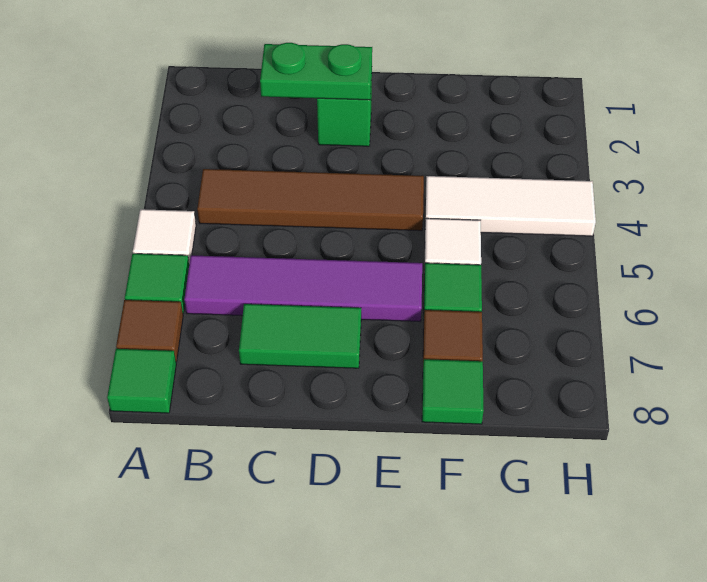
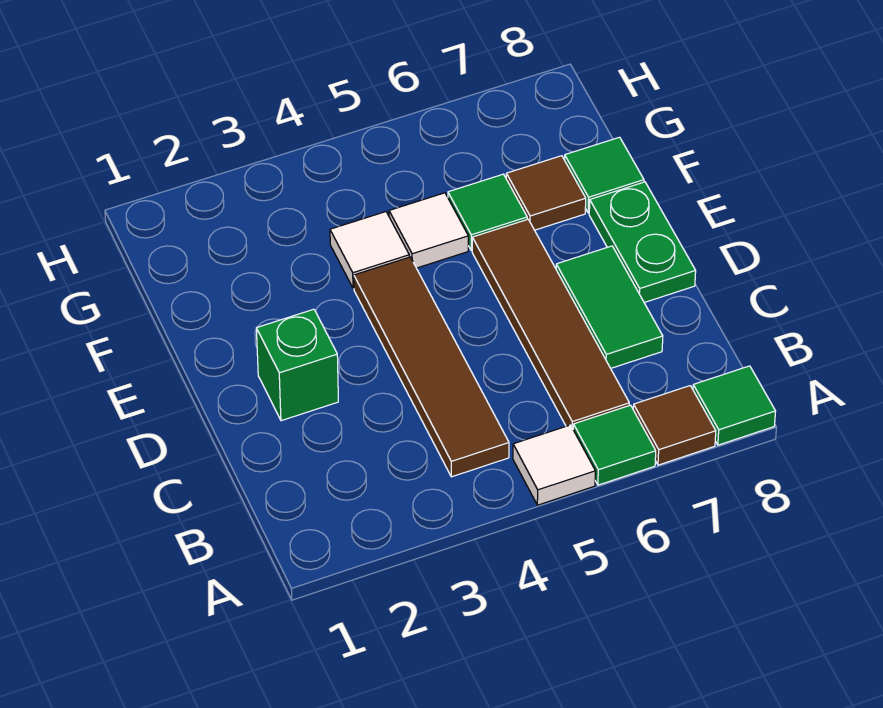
purple 1x4 tile [184,255,422,321] -> brown 1x4 tile [472,219,629,428]
green 1x2 plate [260,43,372,100] -> green 1x2 plate moved to [589,182,696,303]
white 1x3 tile [425,176,596,236] -> white 1x1 tile [330,212,409,288]

